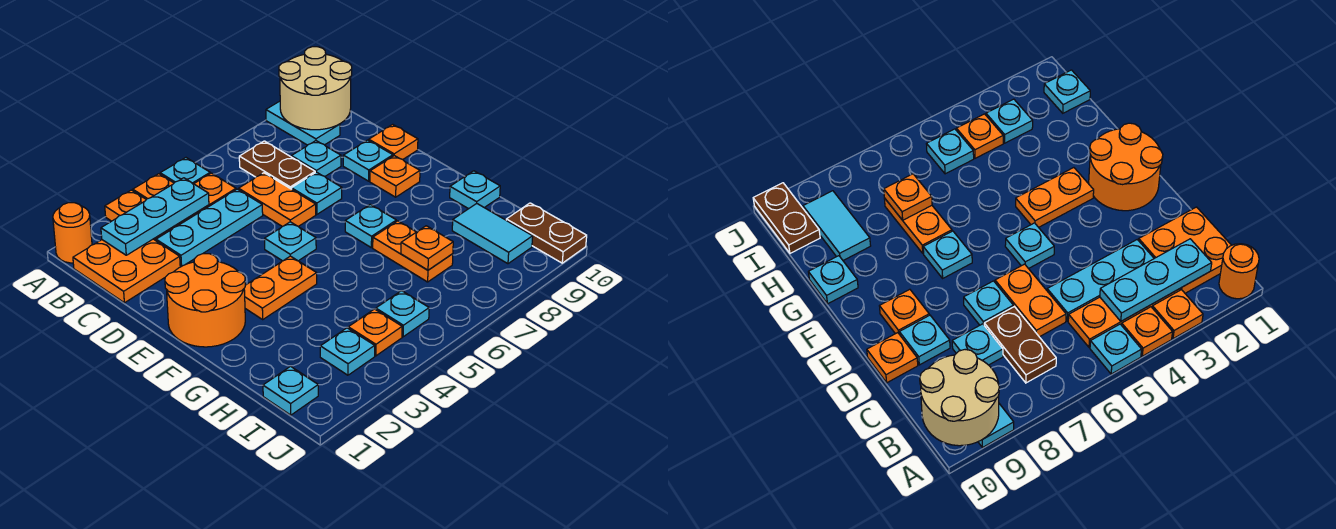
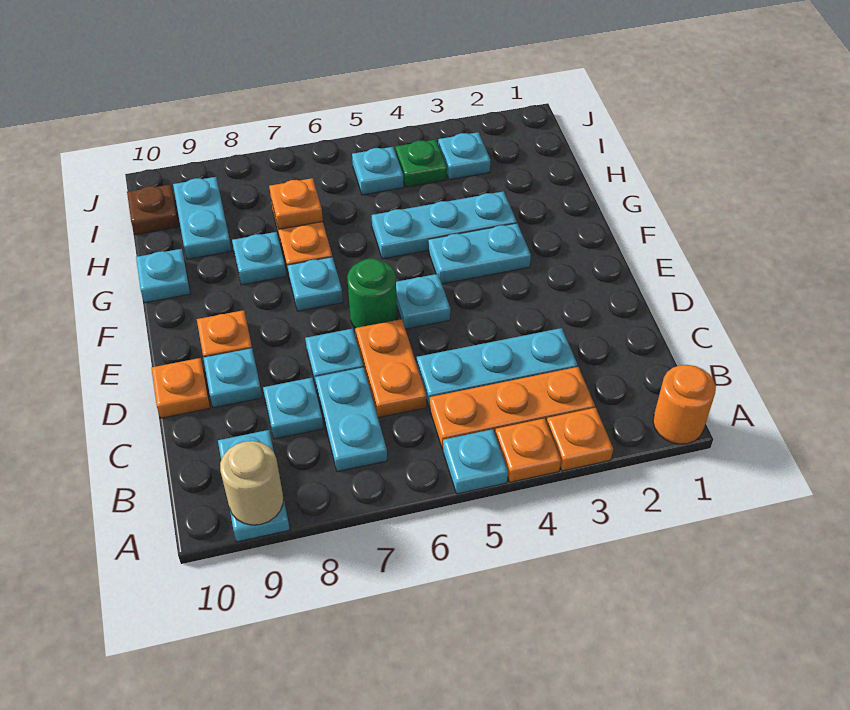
tan 2x2 round brick [279,47,352,130] -> tan 1x1 round brick [220,441,283,525]
orange 2x2 plate [73,239,180,303] -> none
cyan 1x3 plate [101,178,209,255] -> cyan 1x3 plate moved to [372,191,517,259]
brown 1x2 plate [239,141,315,189] -> cyan 1x2 plate [315,367,387,472]
orange 2x2 round brick [165,254,245,347] -> none
none -> green 1x1 round brick [347,259,397,328]
orange 1x2 plate [244,256,317,319] -> cyan 1x2 plate [428,223,531,284]
cyan 1x2 tile [452,204,533,264] -> cyan 1x2 plate [173,177,232,259]
cyan 1x1 plate [263,366,318,415] -> cyan 1x1 plate moved to [232,232,286,285]
orange 1x1 plate [348,309,402,356] -> green 1x1 plate [395,140,447,187]
brown 1x2 plate [506,203,587,263] -> brown 1x1 plate [127,184,179,235]

